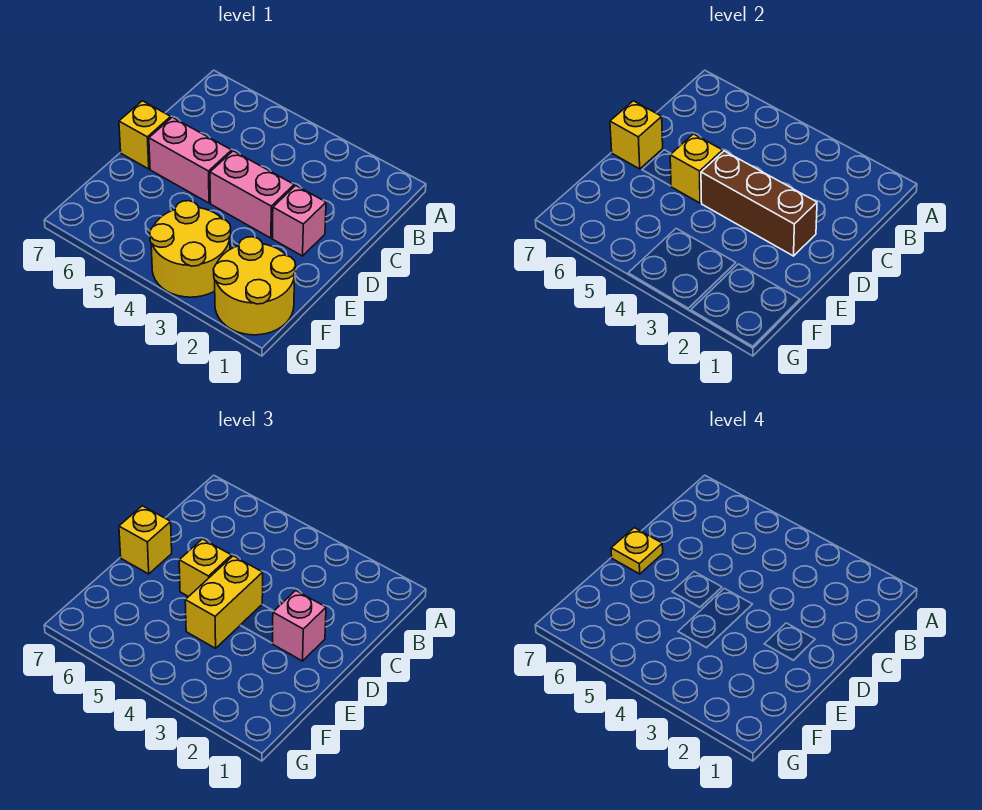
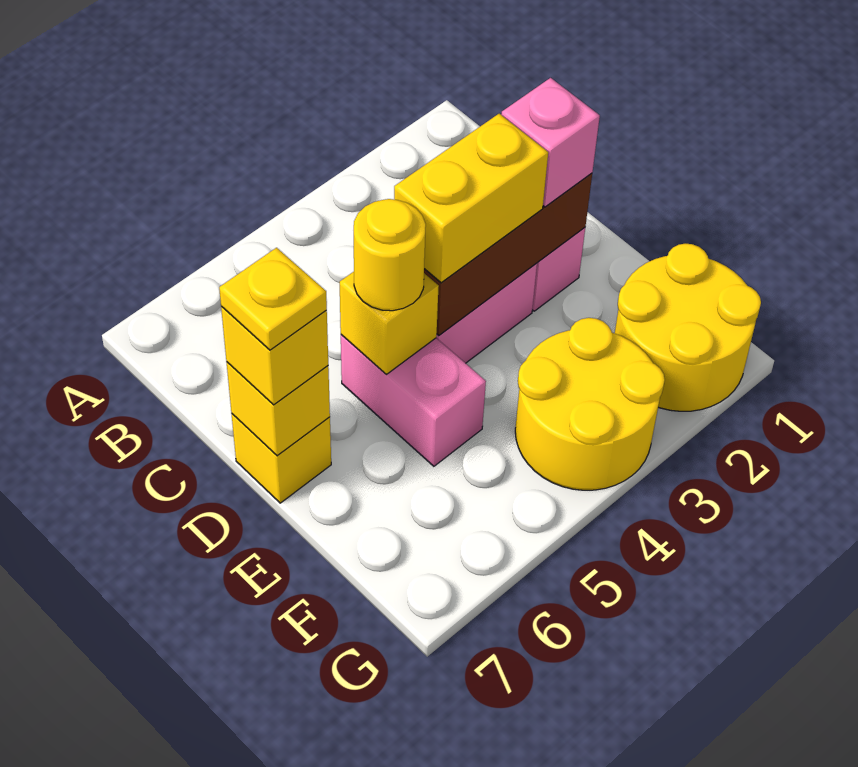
yellow 1x2 brick [185,556,263,648] -> yellow 1x2 brick turned to [394,114,548,283]
pink 1x2 brick [149,117,232,203] -> pink 1x2 brick turned to [341,335,486,466]
yellow 1x1 brick [179,539,232,597] -> yellow 1x1 round brick [354,199,426,311]

